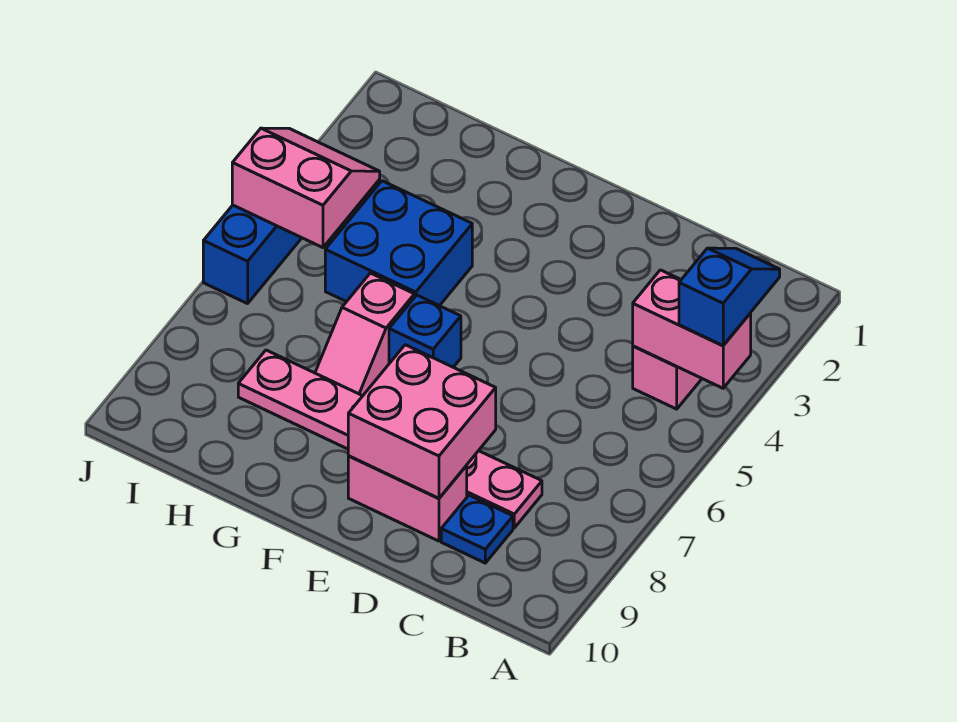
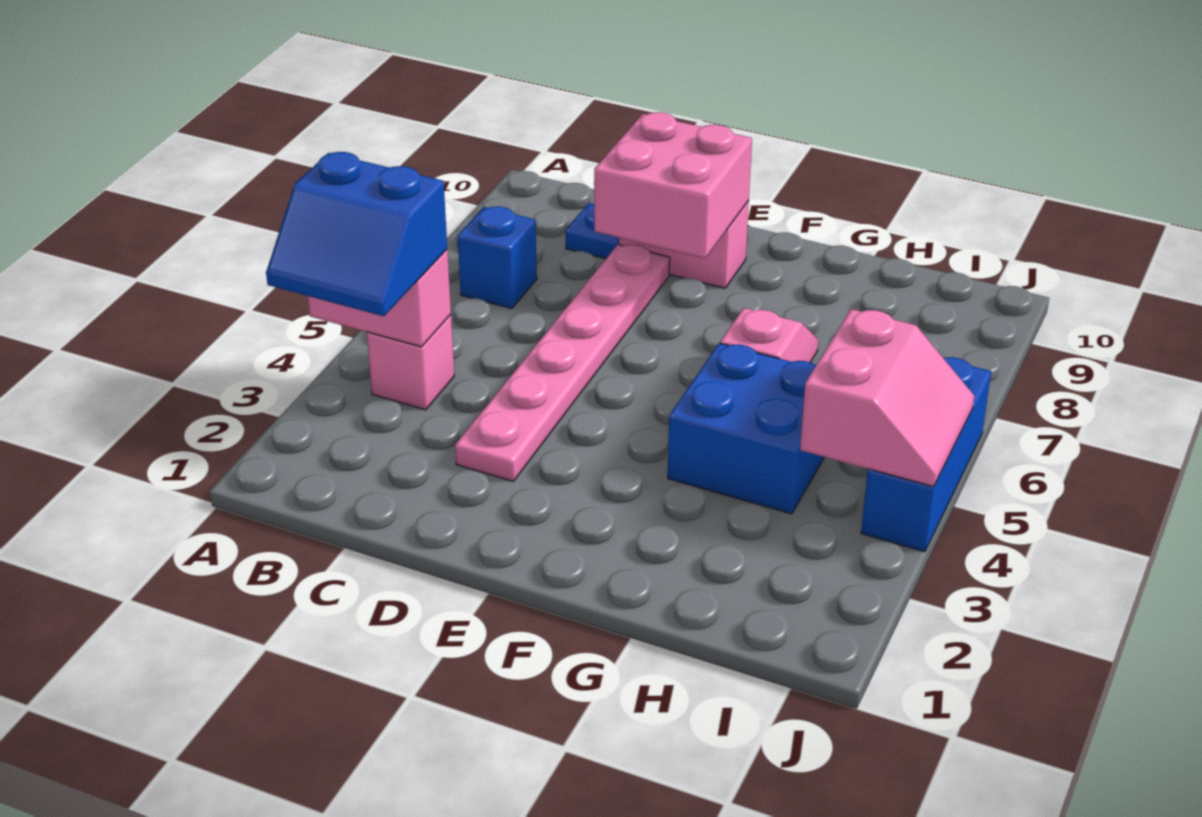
blue 1x2 slope [679,248,780,345] -> blue 2x2 slope [266,152,447,316]
pink 1x6 plate [238,350,542,528] -> pink 1x6 plate turned to [455,244,670,481]
blue 1x1 brick [389,295,461,367] -> blue 1x1 brick moved to [458,207,537,309]
pink 2x2 slope [232,128,380,248] -> pink 2x2 slope turned to [800,309,974,487]

